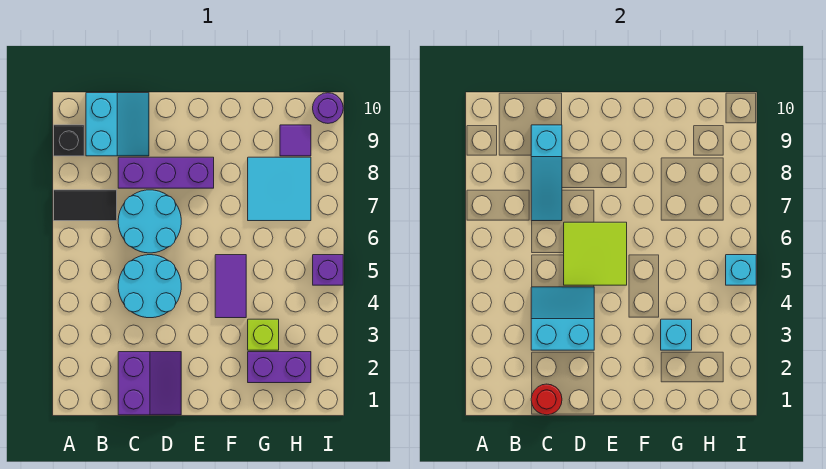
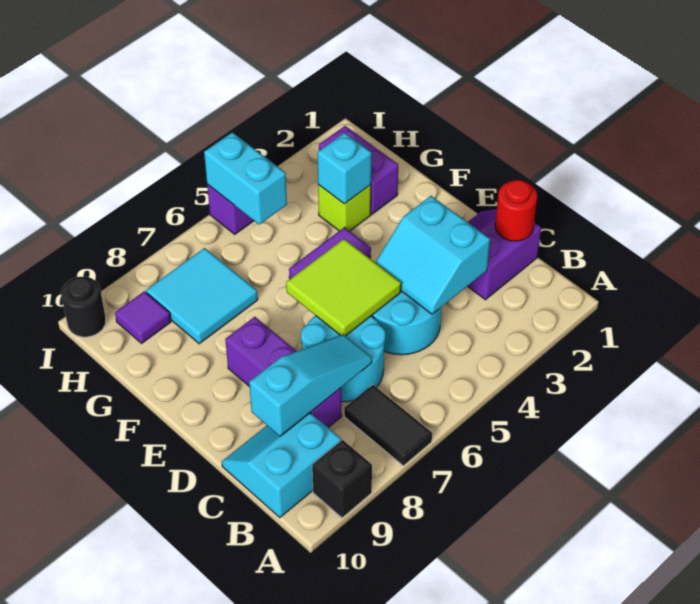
cyan 1x1 brick [726,255,756,285] -> cyan 1x2 brick [204,132,287,224]
purple 1x1 round brick [313,93,343,123] -> black 1x1 round brick [61,277,106,337]

